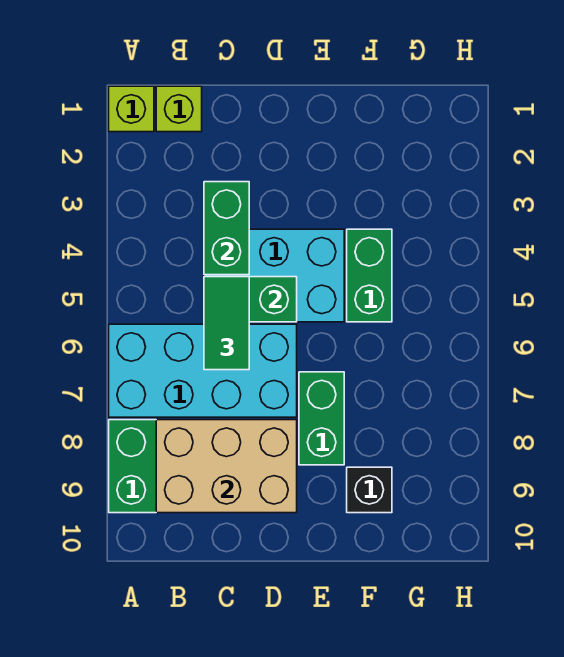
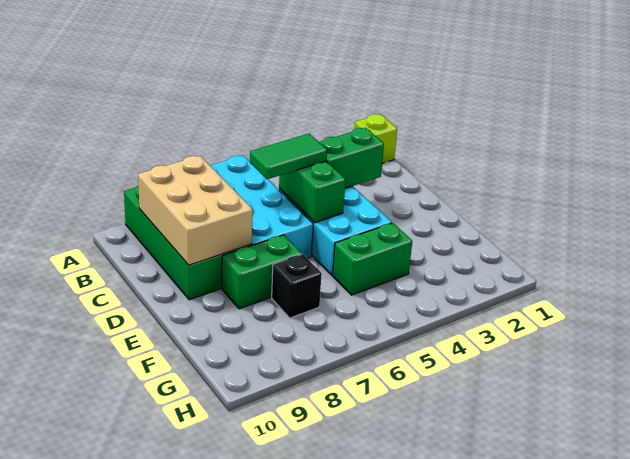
lime 1x1 brick [156,86,202,132] -> none
black 1x1 brick [347,467,392,513] -> black 1x1 brick moved to [272,254,322,318]

